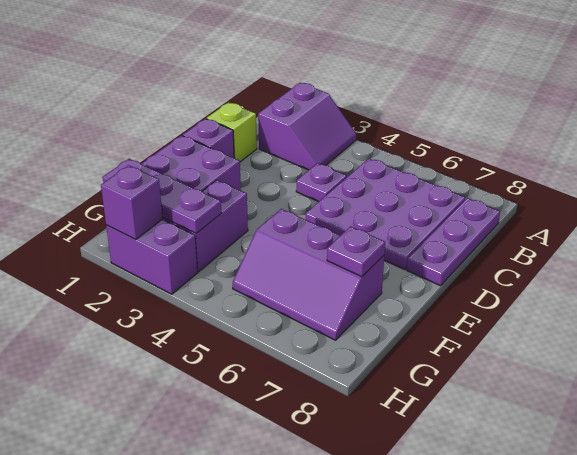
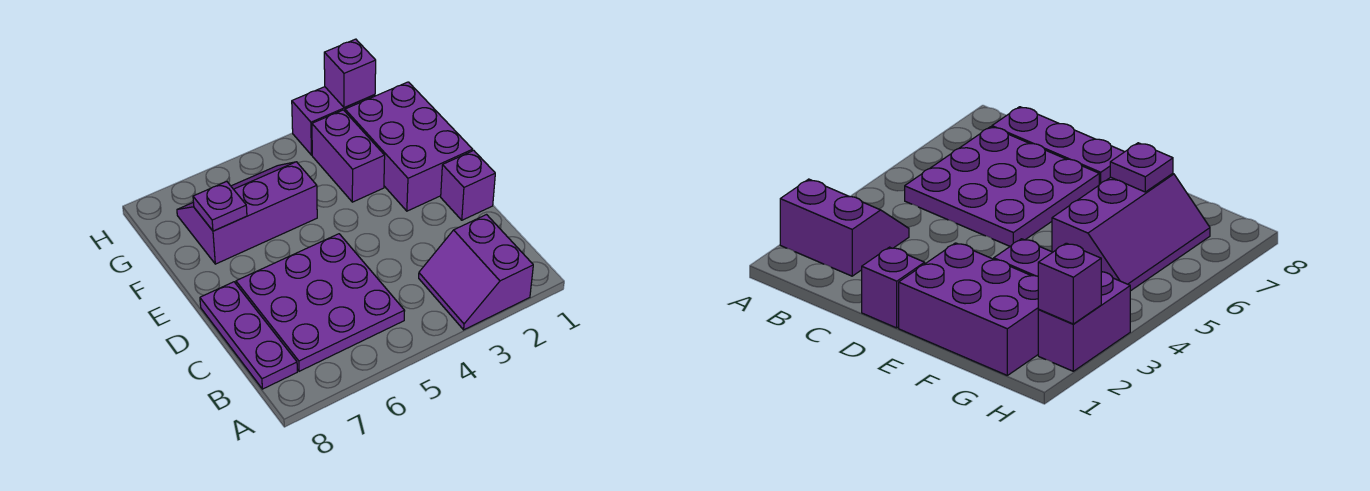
lime 1x1 brick [207,102,257,162] -> none
purple 1x1 plate [296,163,347,202] -> none
purple 1x3 plate [103,159,221,233] -> none

